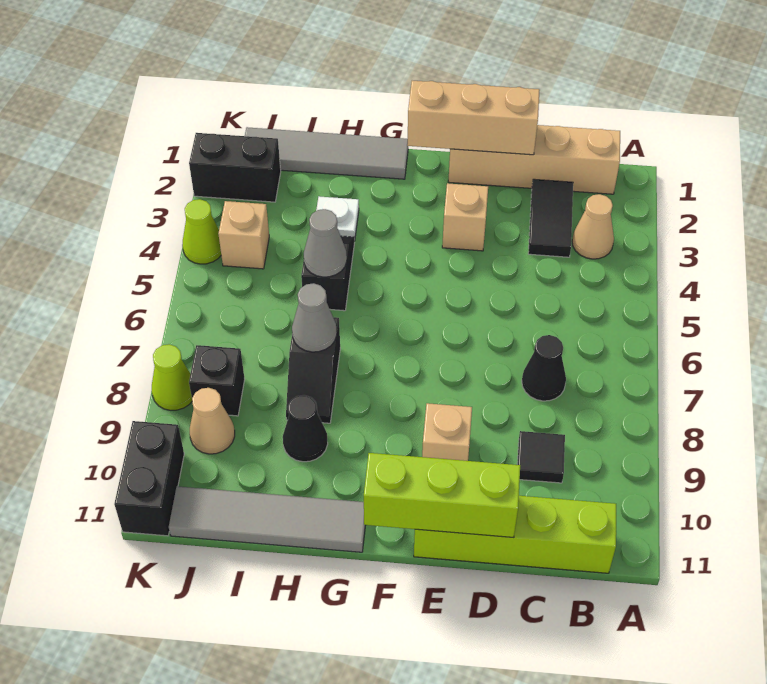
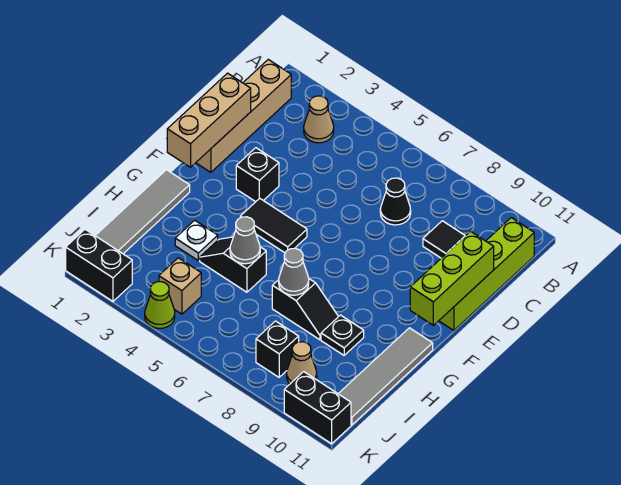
black 1x2 tile [528,179,573,257] -> black 1x2 tile moved to [240,198,307,253]
tan 1x1 brick [442,183,488,251] -> black 1x1 brick [236,148,279,202]
tan 1x1 brick [422,403,472,461] -> none
black 1x1 cone [283,395,328,462] -> black 1x1 plate [321,315,364,355]
black 1x2 brick [189,133,281,202] -> black 1x2 brick turned to [66,229,132,301]
lime 1x1 cone [152,344,192,410] -> none

